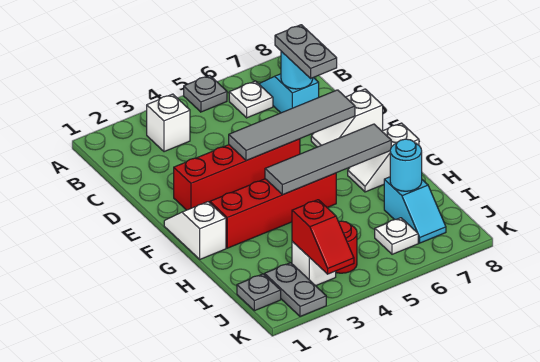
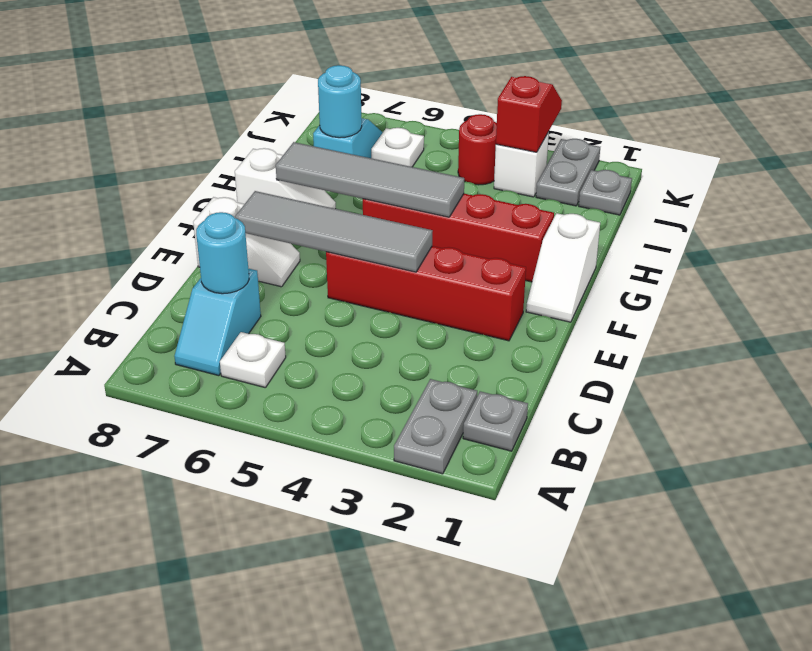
grey 1x1 plate [184,75,227,112] -> grey 1x1 plate moved to [463,391,528,451]
white 1x1 brick [147,94,190,152] -> none
grey 1x2 plate [275,25,337,78] -> grey 1x2 plate moved to [394,379,477,474]

